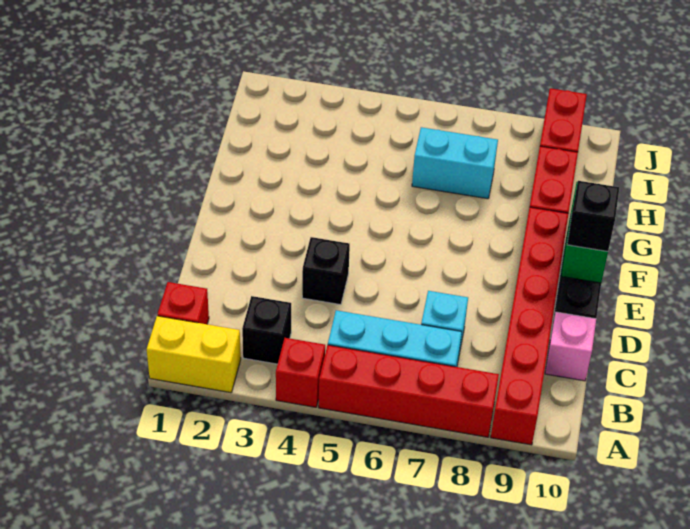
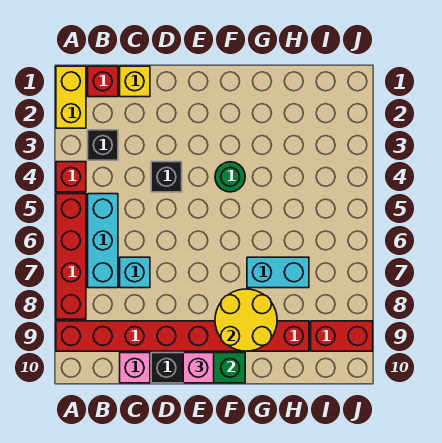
none -> yellow 1x1 brick [120,66,150,97]
black 1x1 brick [567,181,619,252] -> pink 1x1 brick [183,353,214,383]
none -> green 1x1 round brick [215,162,245,192]
none -> yellow 2x2 round brick [215,289,277,351]
cyan 1x2 brick [412,127,498,199] -> cyan 1x2 brick turned to [247,257,309,288]

